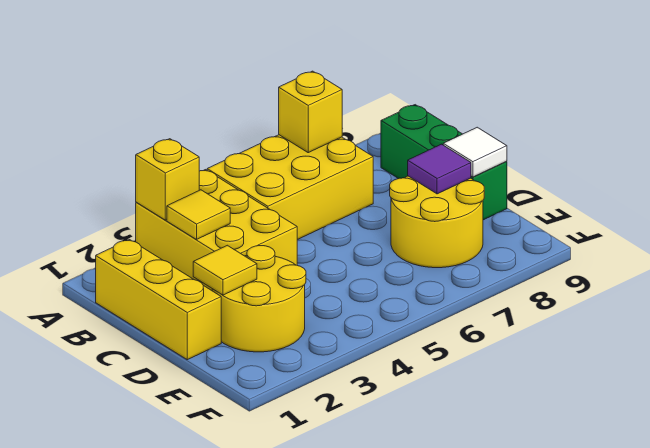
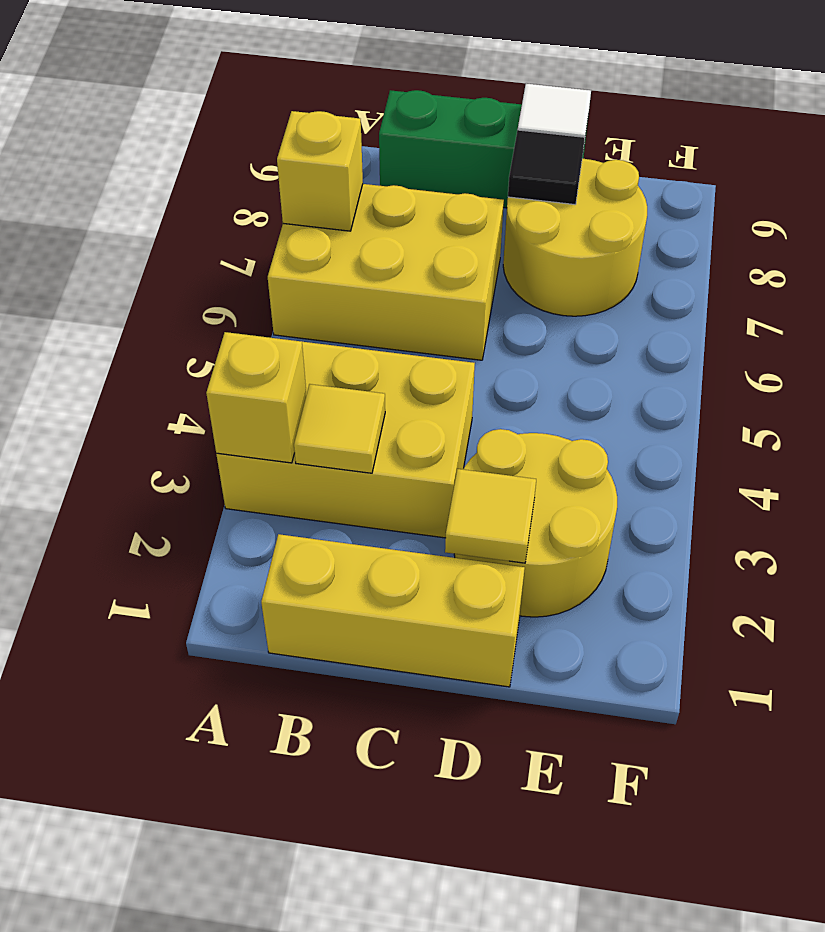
yellow 2x3 brick [207,135,373,240] -> yellow 2x3 brick turned to [268,184,504,360]
purple 1x1 tile [408,144,471,194] -> black 1x1 tile [508,130,585,205]

